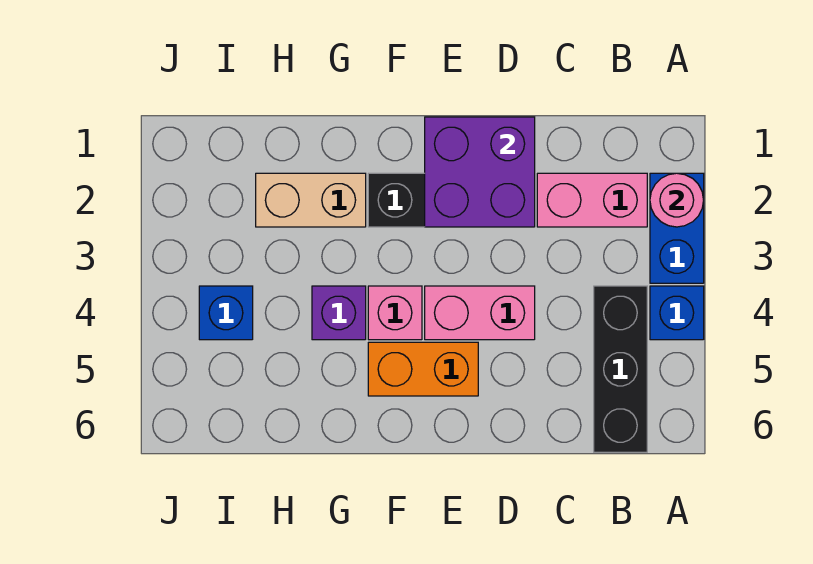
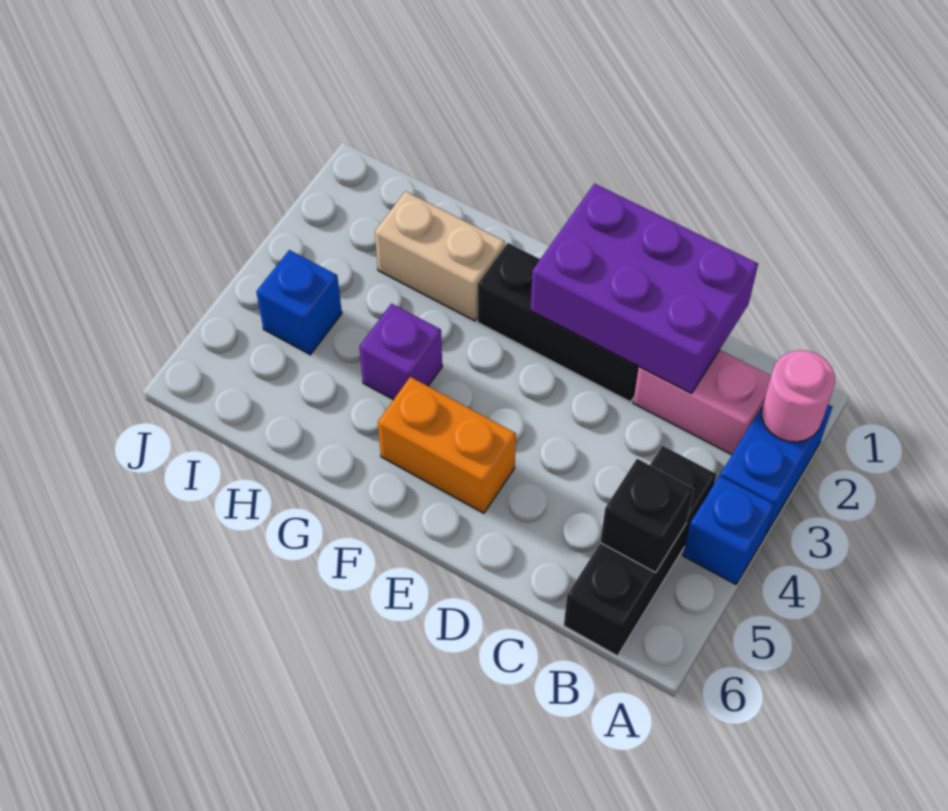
none -> black 1x1 brick [600,459,694,573]
purple 2x2 brick [425,117,535,227] -> purple 2x3 brick [530,184,758,393]
pink 1x2 brick [425,286,535,340] -> none
pink 1x1 brick [368,286,422,340] -> none

